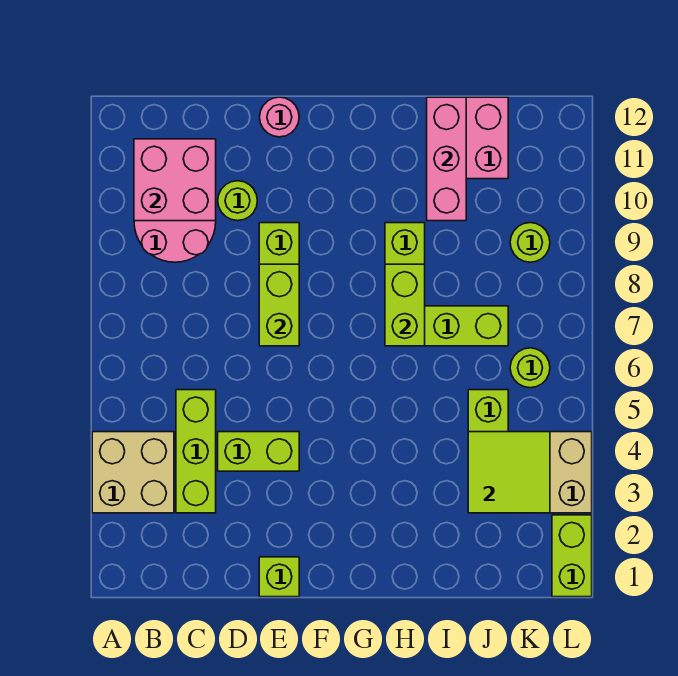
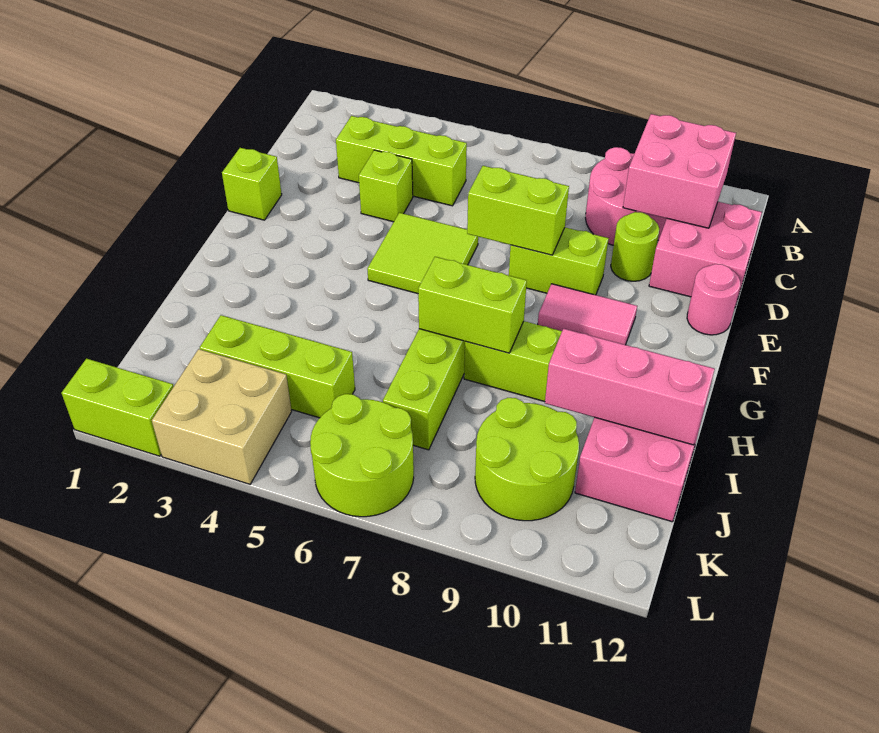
tan 2x2 brick [92,432,174,513] -> none
none -> pink 2x2 brick [649,202,762,306]
lime 1x2 brick [218,432,299,471] -> lime 1x1 brick [359,150,413,222]
none -> pink 1x2 tile [538,284,637,345]
lime 2x2 tile [468,432,550,513] -> lime 2x2 tile moved to [367,213,478,294]
lime 1x1 round brick [510,348,550,388] -> lime 2x2 round brick [310,394,414,517]
lime 1x1 round brick [510,223,550,262] -> lime 2x2 round brick [475,398,579,521]

